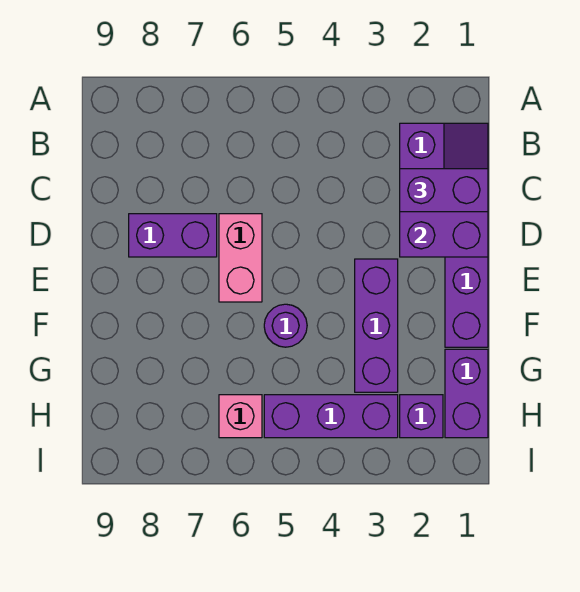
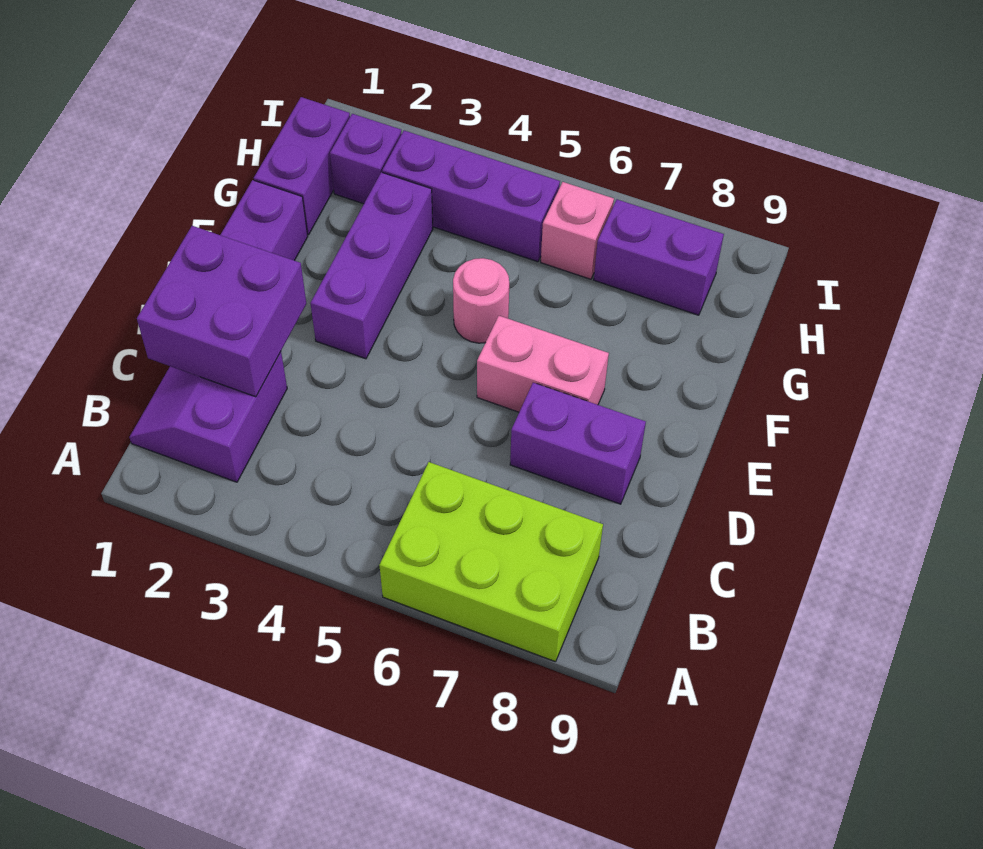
none -> lime 2x3 brick [379,462,603,662]
purple 1x2 brick [400,169,488,212] -> purple 1x2 brick moved to [594,200,724,315]
pink 1x2 brick [219,214,262,302] -> pink 1x2 brick turned to [477,316,609,412]
purple 1x1 round brick [264,304,307,347] -> pink 1x1 round brick [453,258,509,343]

